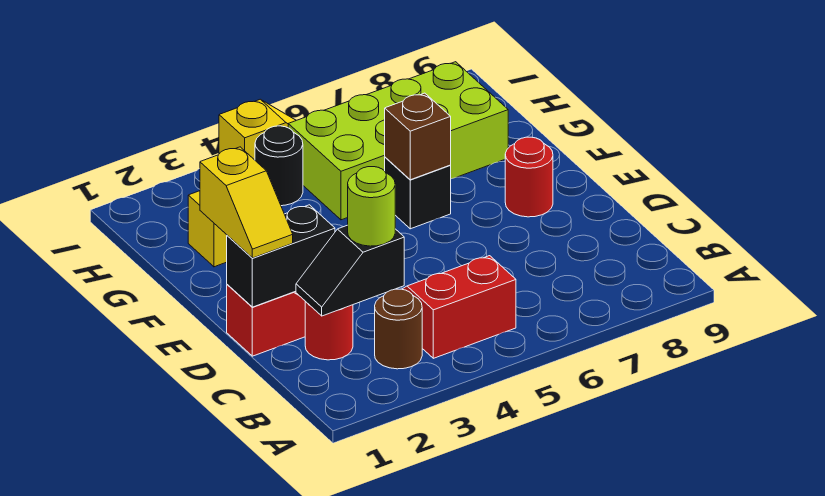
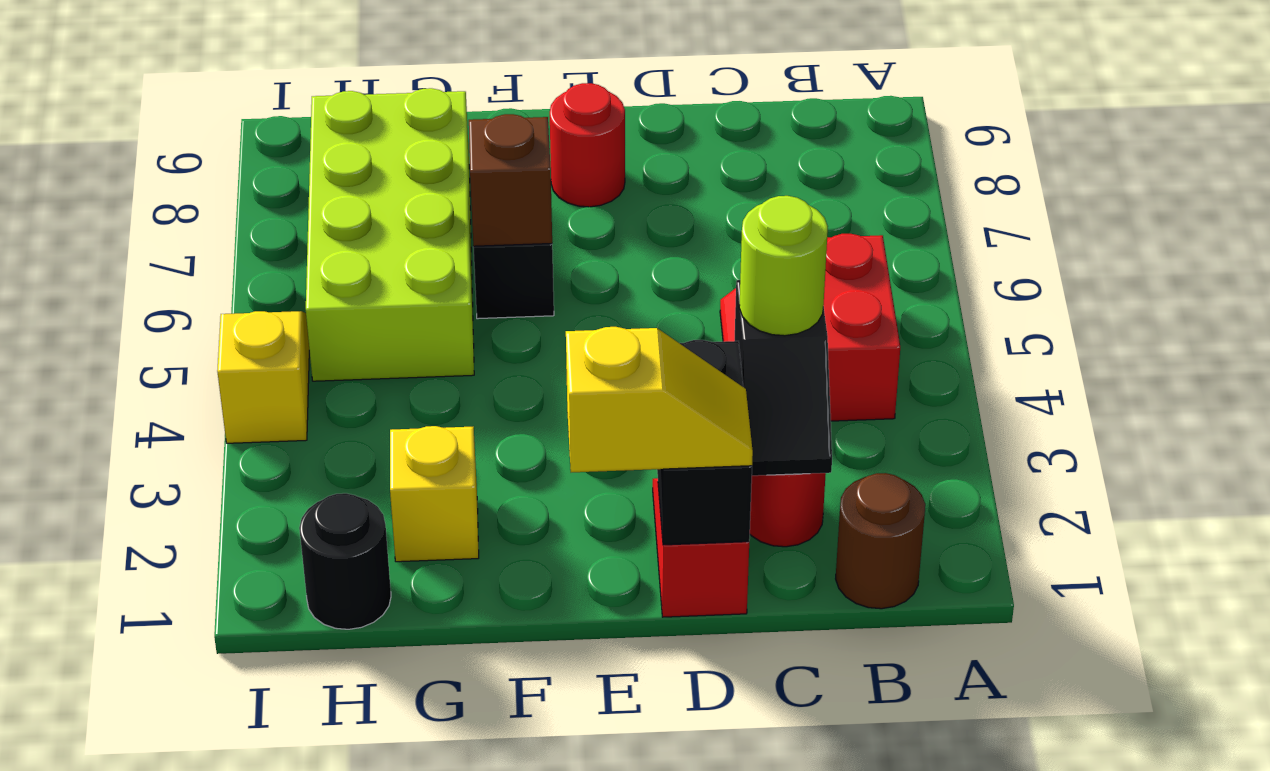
brown 1x1 round brick [375,289,422,369] -> brown 1x1 round brick moved to [836,473,925,609]
black 1x1 round brick [255,126,303,206] -> black 1x1 round brick moved to [299,493,391,629]

